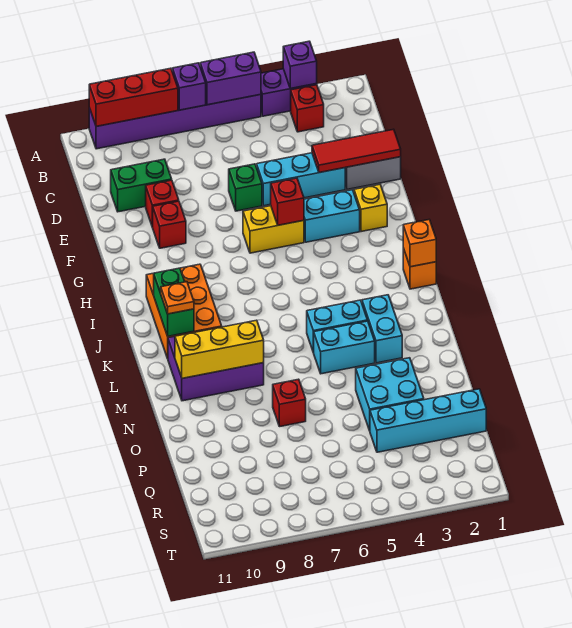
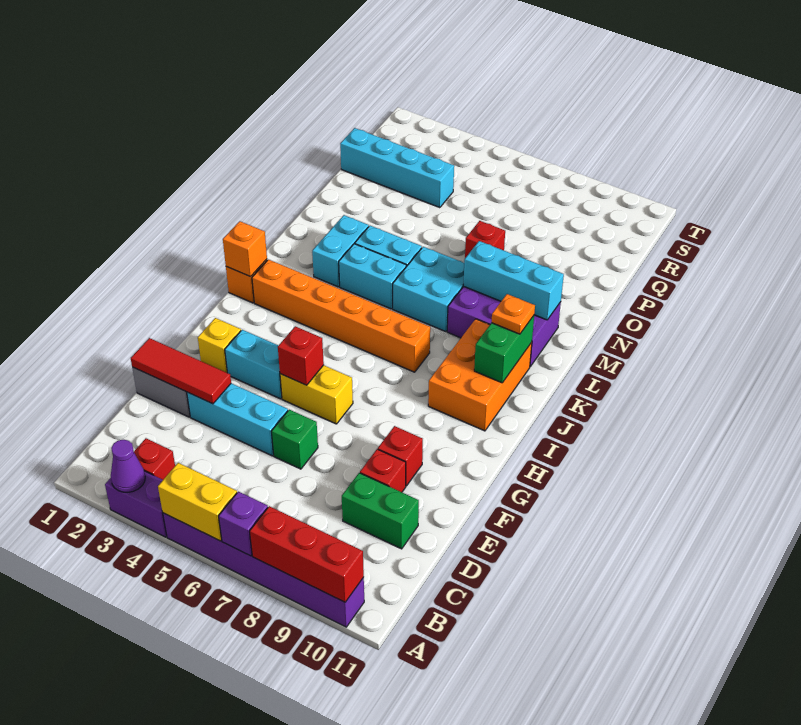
purple 1x1 brick [283,41,317,89] -> purple 1x1 cone [111,440,145,492]
purple 1x2 brick [200,52,261,105] -> yellow 1x2 brick [158,463,237,541]
none -> orange 1x6 brick [252,260,430,372]
yellow 1x3 brick [175,320,264,378] -> cyan 1x3 brick [463,241,564,320]
cyan 2x2 brick [356,358,424,431] -> cyan 2x2 brick moved to [393,247,464,332]

